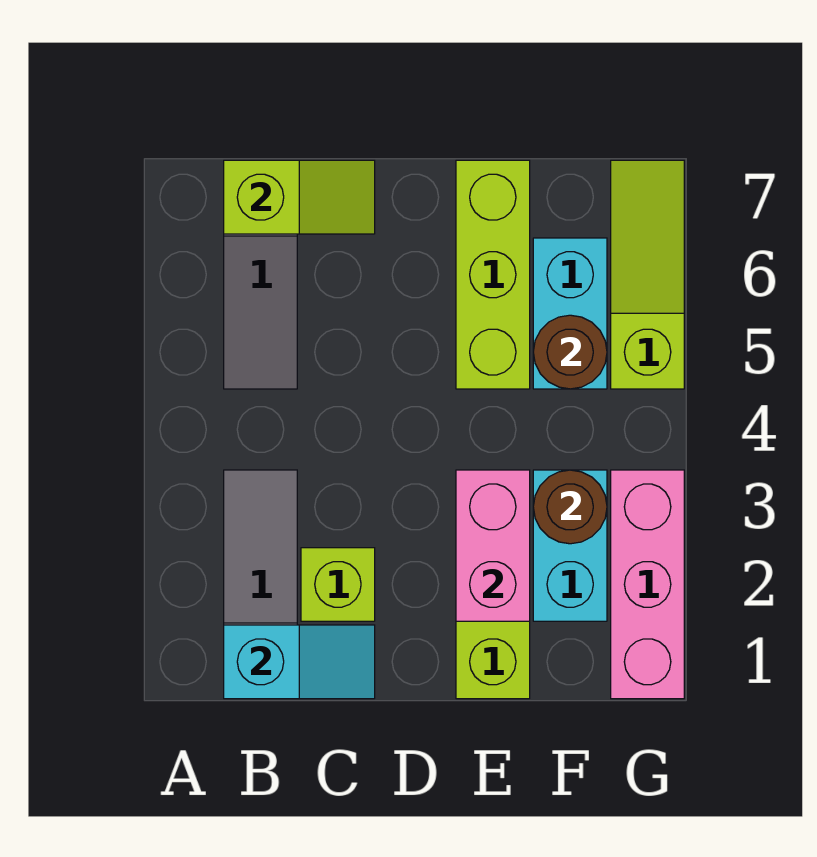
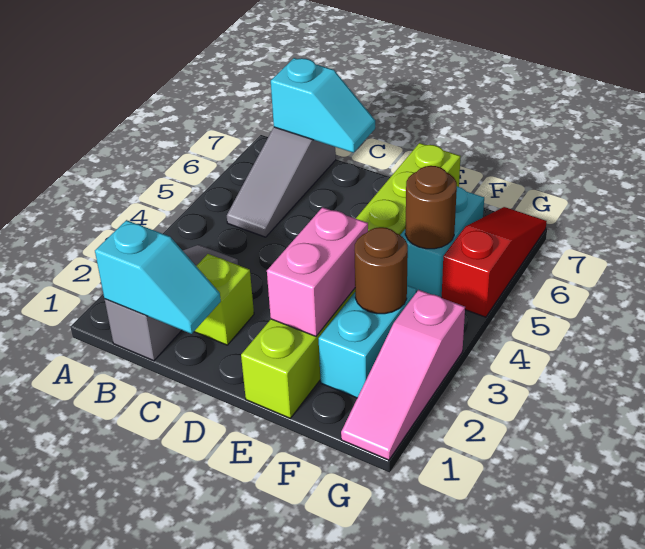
lime 1x2 slope [224,160,375,234] -> cyan 1x2 slope [271,58,375,153]
pink 1x3 brick [611,470,684,699] -> pink 1x3 slope [341,290,465,460]
lime 1x3 slope [611,160,684,389] -> red 1x3 slope [441,207,547,317]

